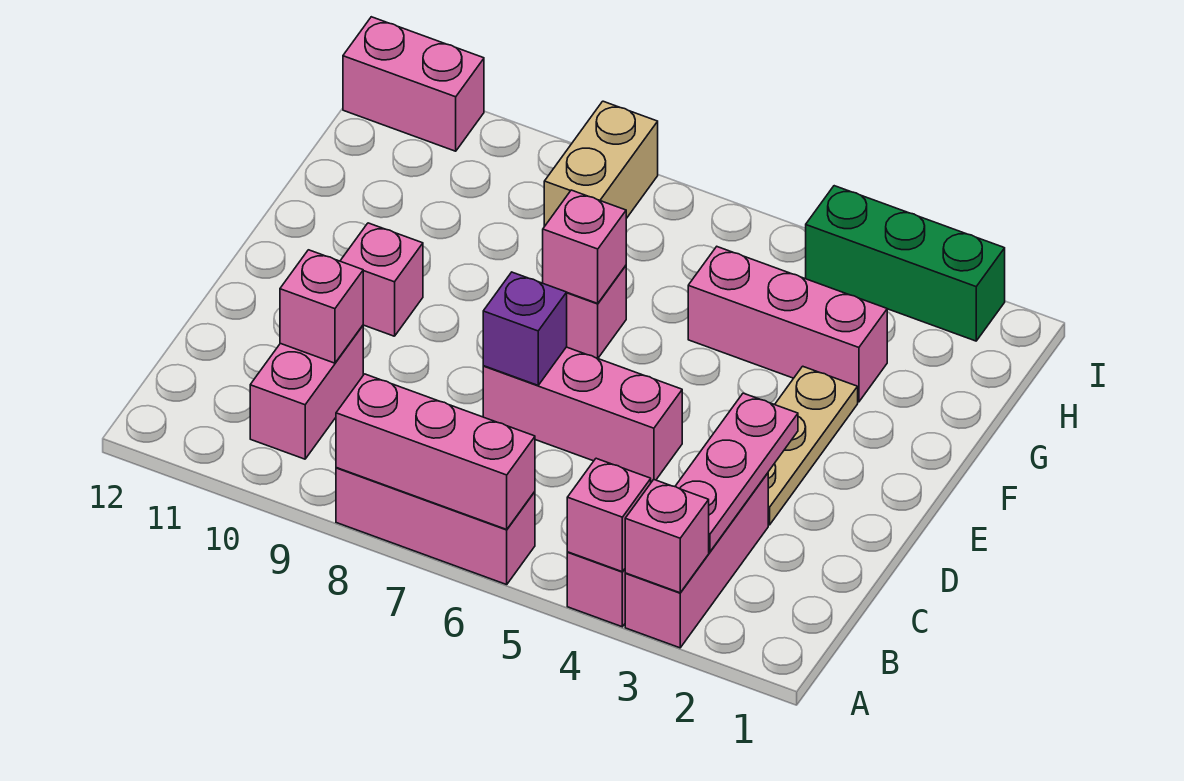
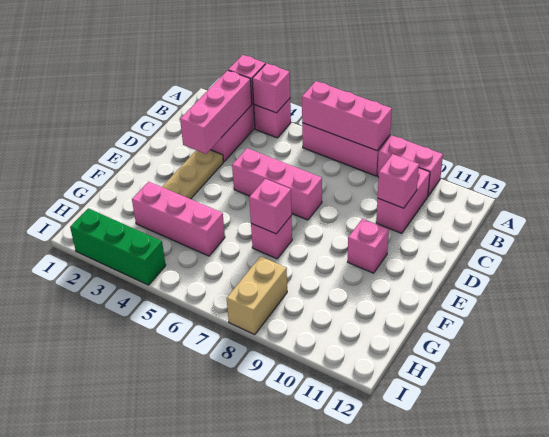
pink 1x3 plate [675,393,798,552] -> pink 1x3 brick [180,70,252,154]
purple 1x1 brick [483,272,567,385] -> none
pink 1x2 brick [343,17,484,151] -> pink 1x2 brick moved to [377,135,443,196]

